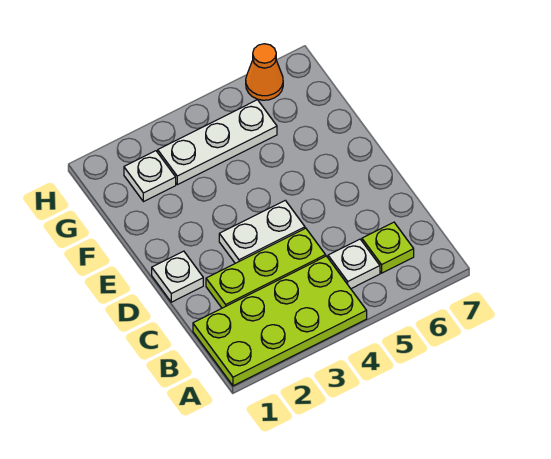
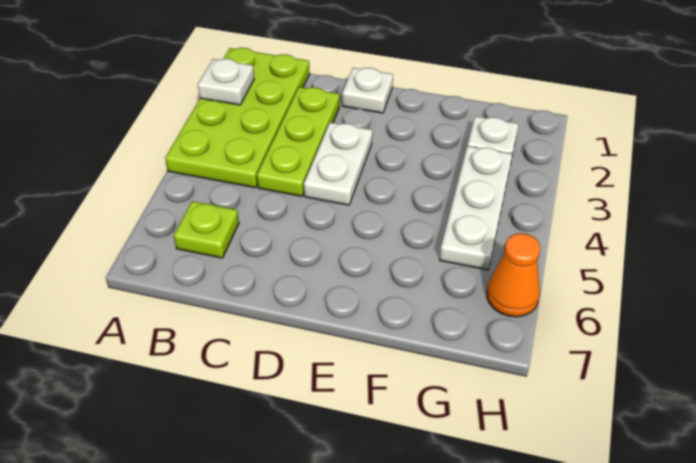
white 1x1 plate [328,239,380,289] -> white 1x1 plate moved to [198,59,254,105]

